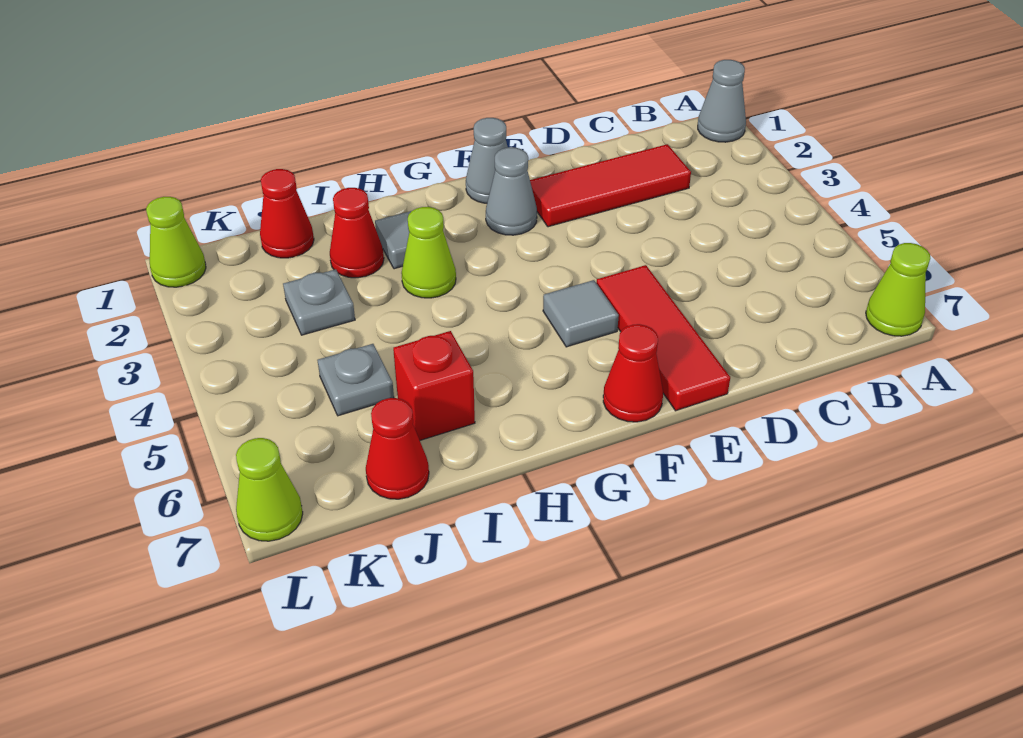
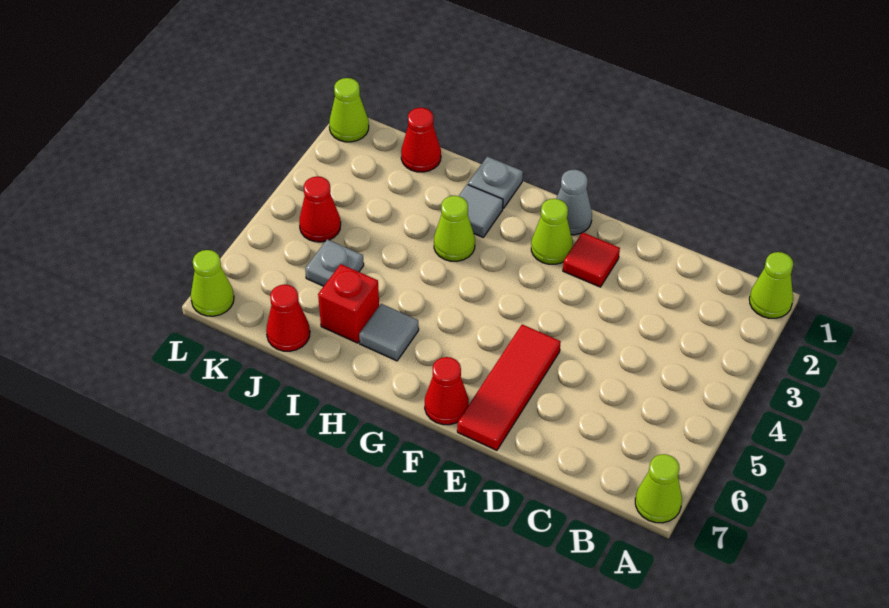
grey 1x1 cone [698,60,746,142] -> lime 1x1 cone [749,252,793,318]
red 1x3 tile [530,144,691,227] -> red 1x1 tile [563,232,620,287]
grey 1x1 cone [486,147,537,235] -> lime 1x1 cone [531,199,573,264]
grey 1x1 tile [543,280,619,347] -> grey 1x1 tile moved to [359,304,419,361]
red 1x1 cone [330,188,384,278] -> red 1x1 cone moved to [299,176,341,242]
grey 1x1 plate [283,269,355,335] -> grey 1x1 plate moved to [468,157,523,209]

